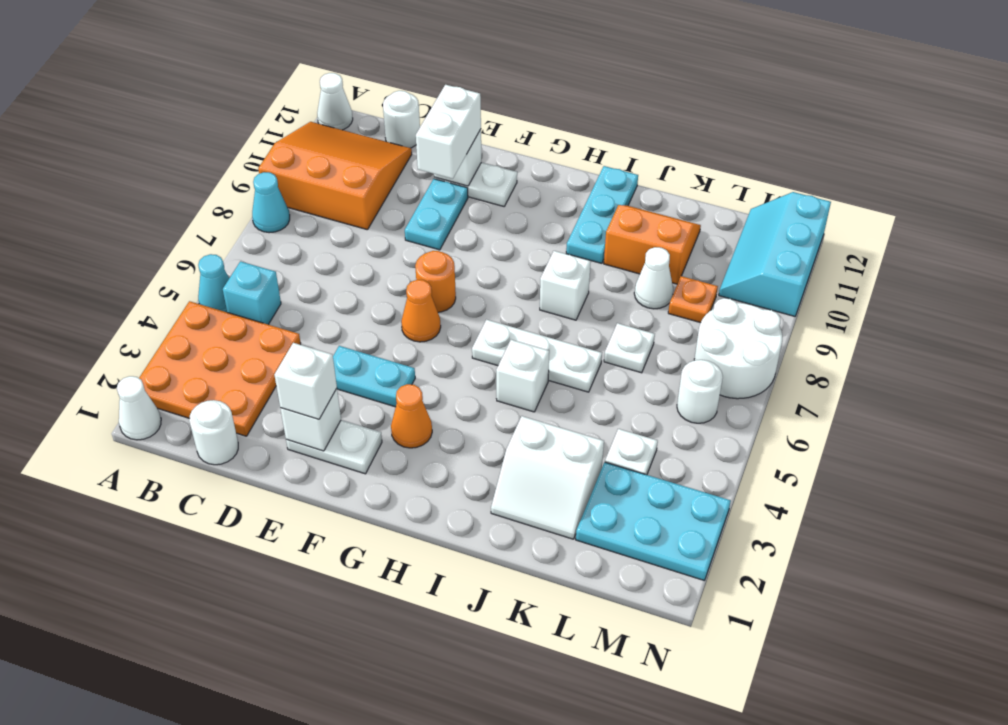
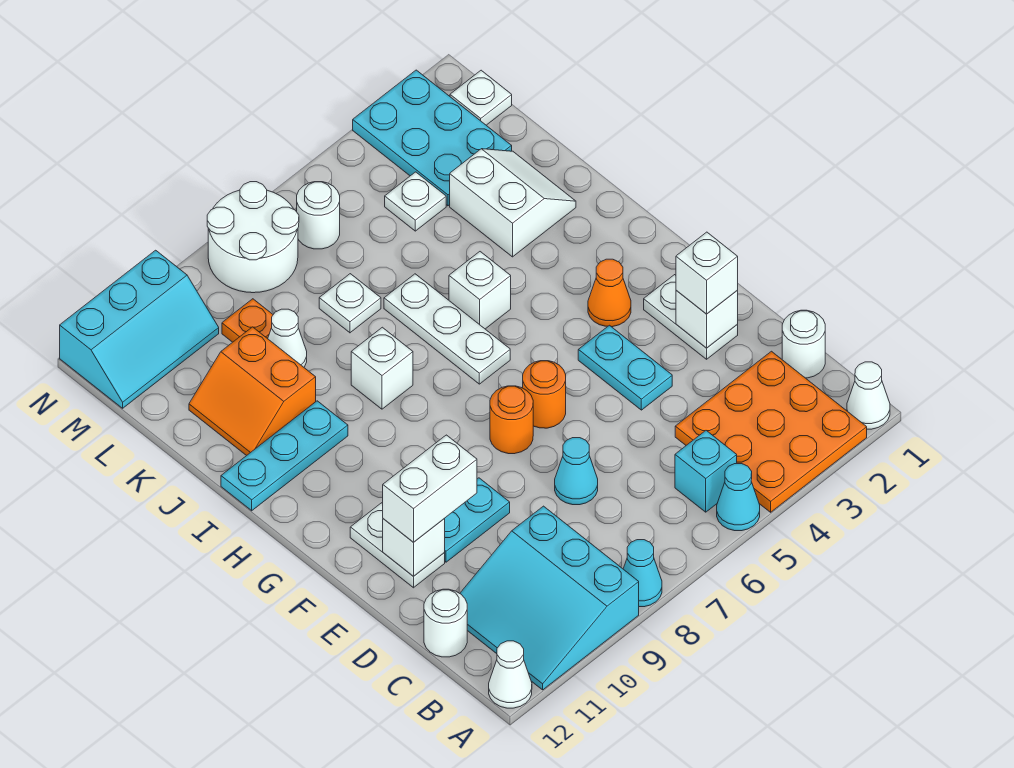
orange 3x3 slope [258,122,412,230] -> cyan 3x3 slope [460,506,639,690]
none -> cyan 1x1 cone [555,438,598,505]
orange 1x1 cone [401,280,441,342] -> orange 1x1 round brick [523,361,566,428]
none -> white 1x1 plate [450,70,512,125]

